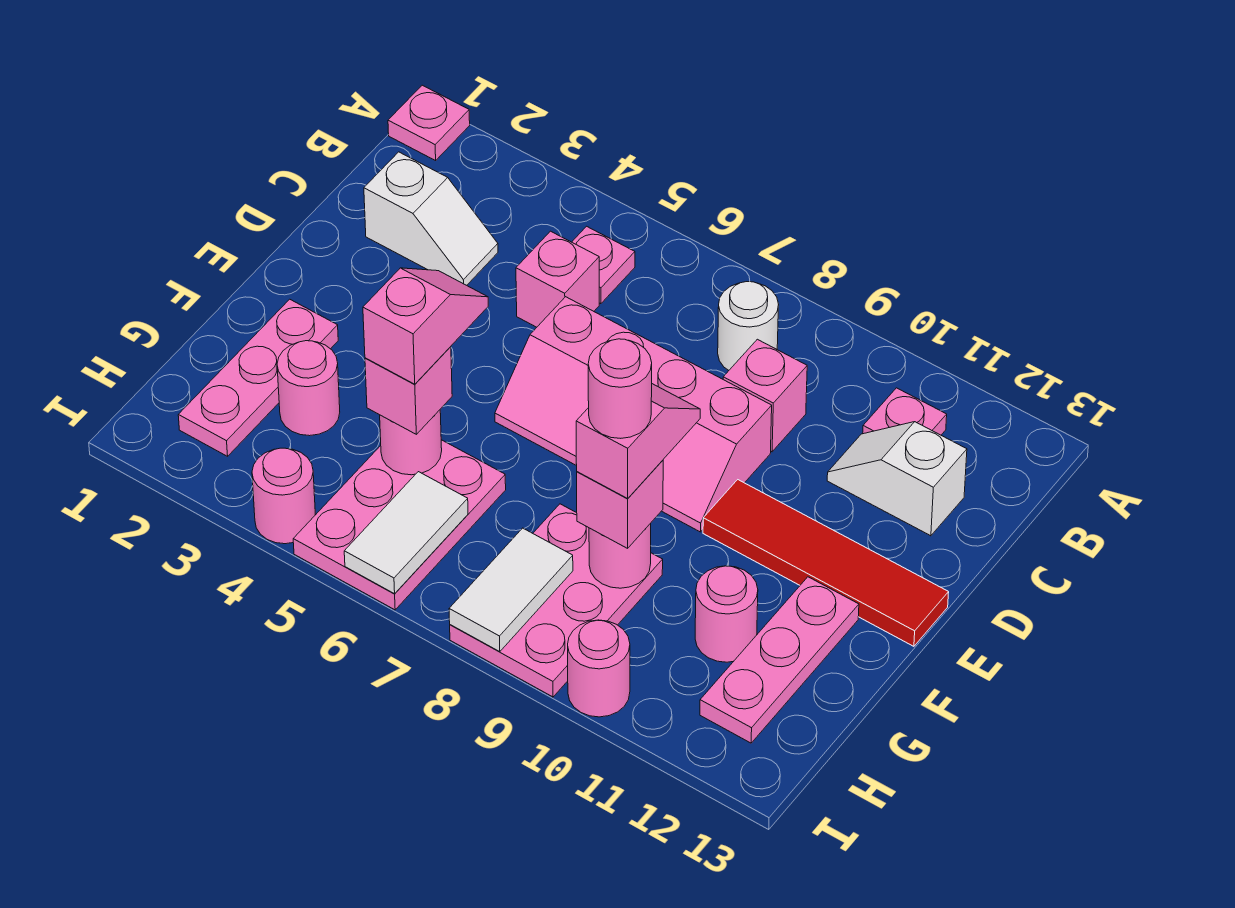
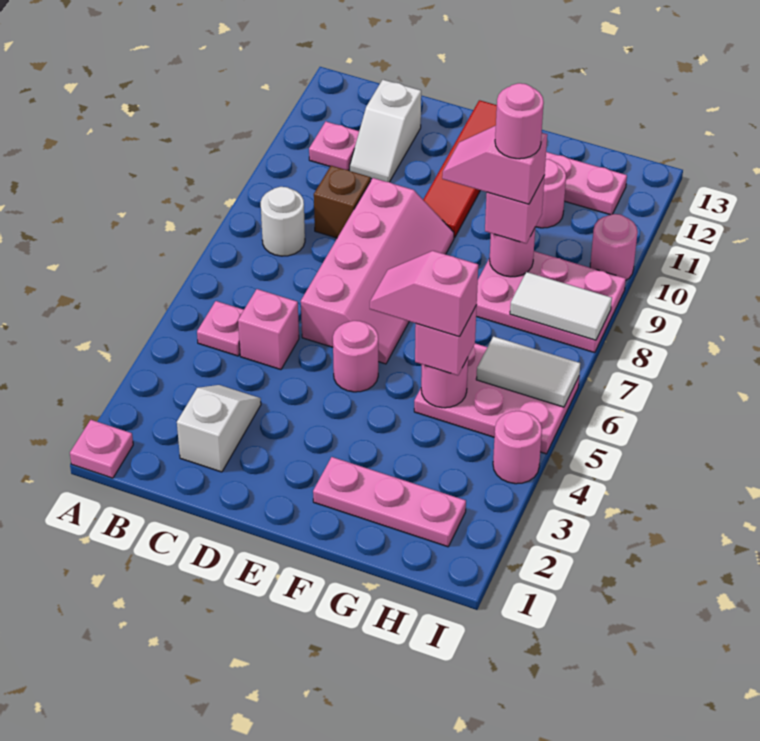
pink 1x1 brick [723,339,807,452] -> brown 1x1 brick [314,166,371,238]
pink 1x1 round brick [277,341,340,436] -> pink 1x1 round brick moved to [333,321,378,392]

